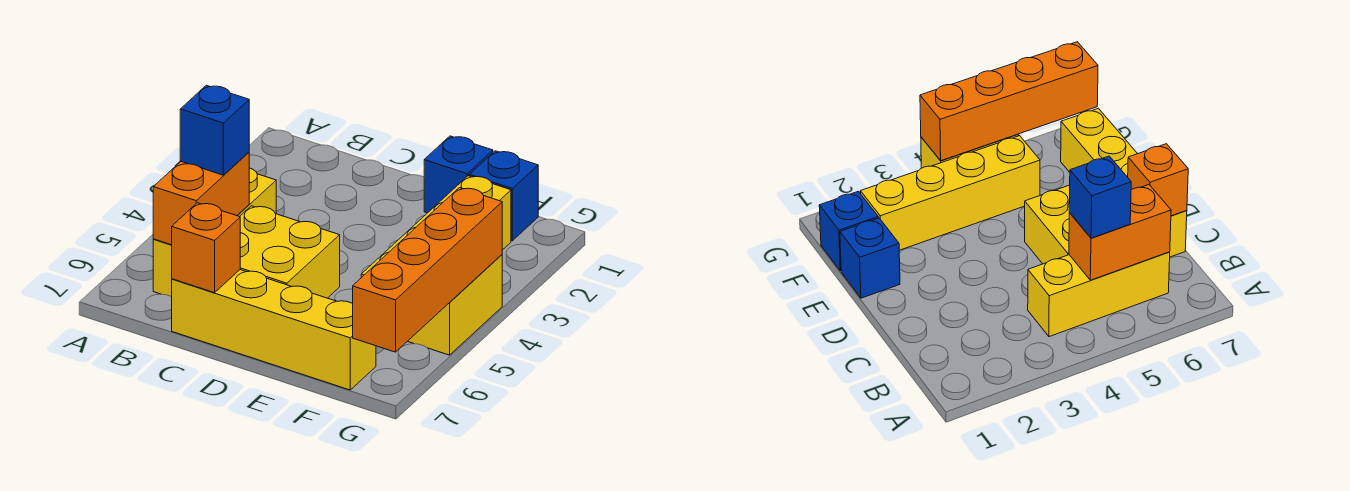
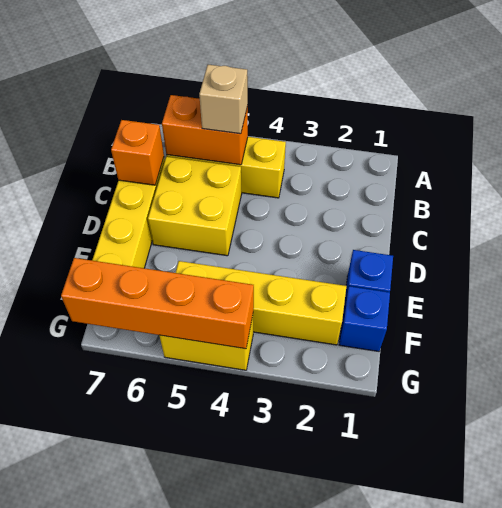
blue 1x1 brick [180,85,249,175] -> tan 1x1 brick [199,65,248,134]

